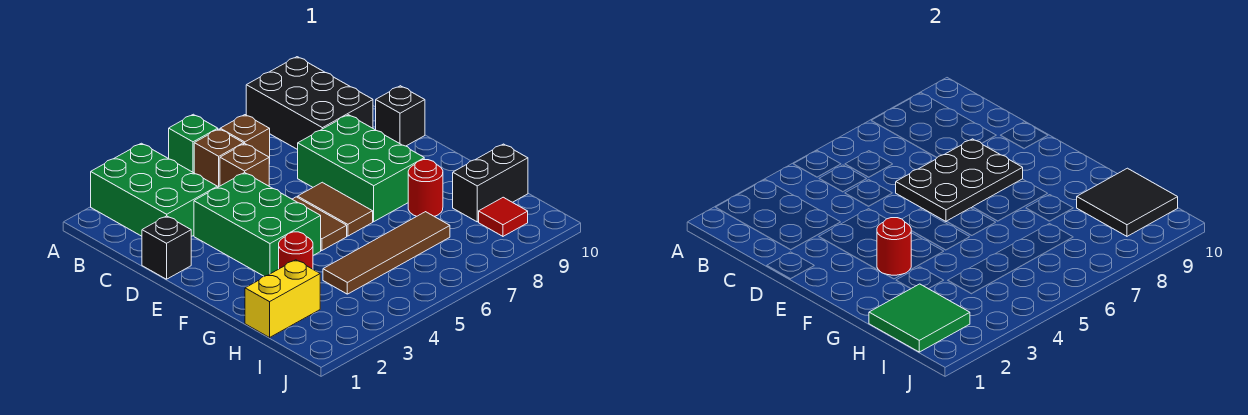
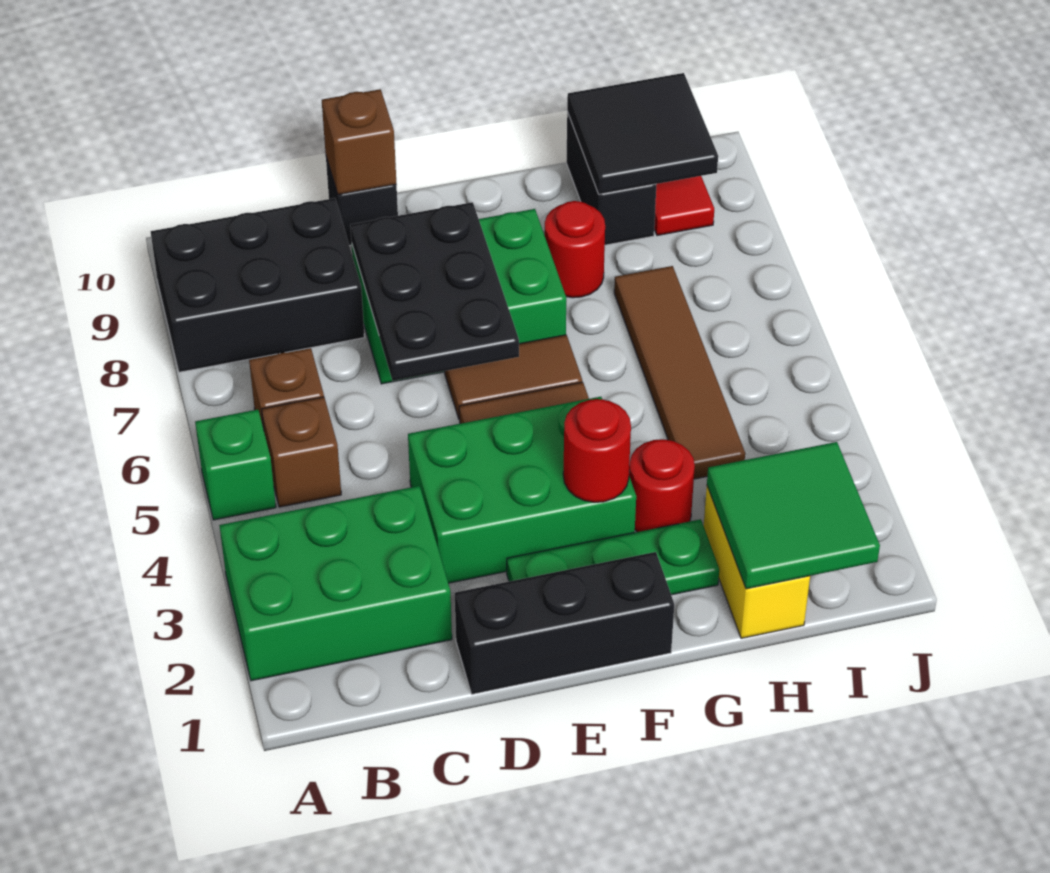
brown 1x1 brick [220,144,269,186] -> brown 1x1 brick moved to [322,89,396,195]
black 1x1 brick [142,216,191,279] -> black 1x3 brick [455,552,674,694]
none -> green 1x3 plate [507,519,719,595]

